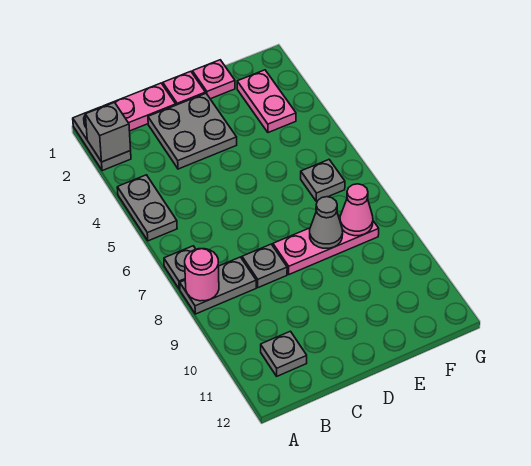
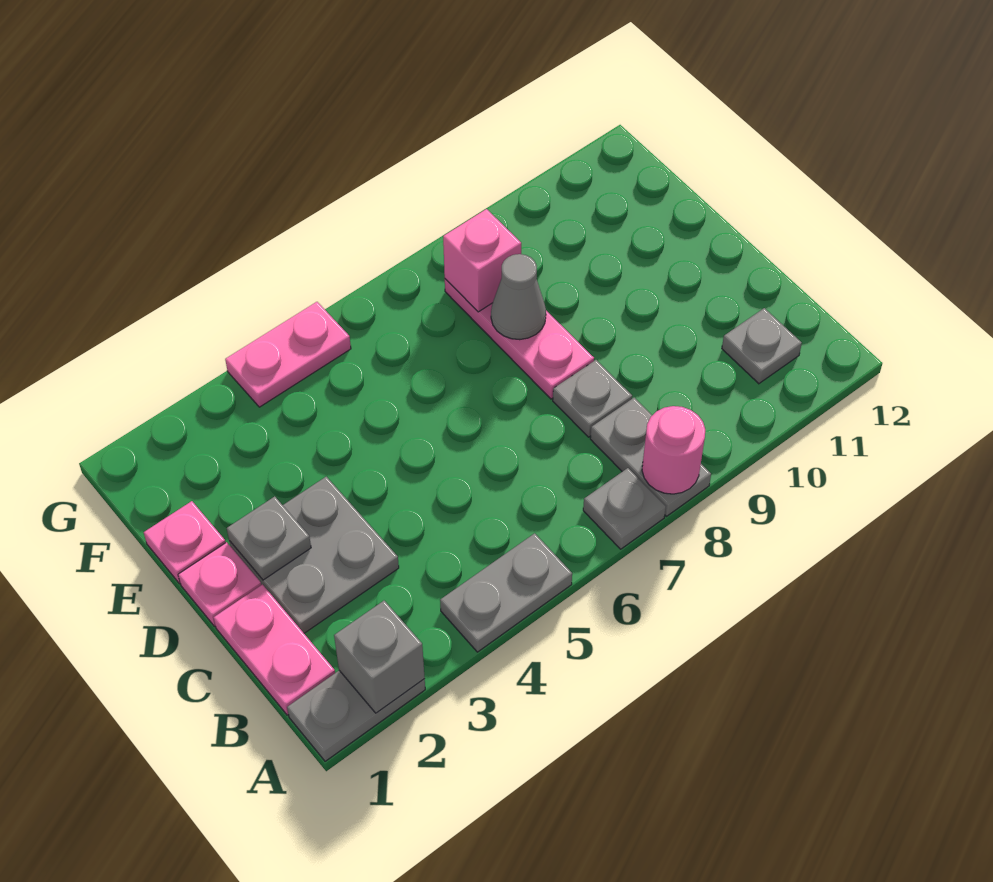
pink 1x2 plate [237,70,296,133] -> pink 1x2 plate moved to [225,302,351,407]
grey 1x1 plate [301,160,345,201] -> grey 1x1 plate moved to [227,496,311,580]
pink 1x1 cone [340,184,373,236] -> pink 1x1 brick [443,209,521,312]

